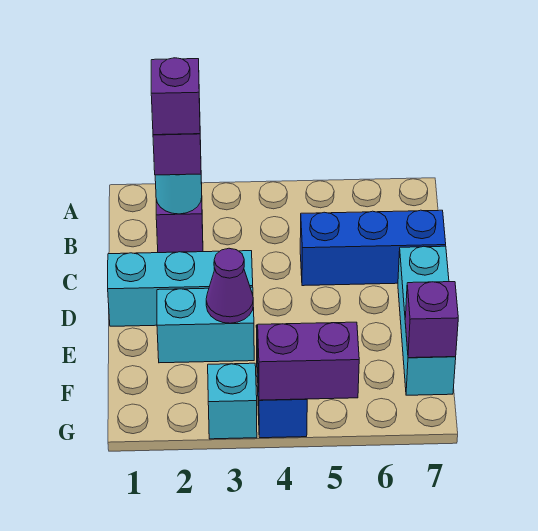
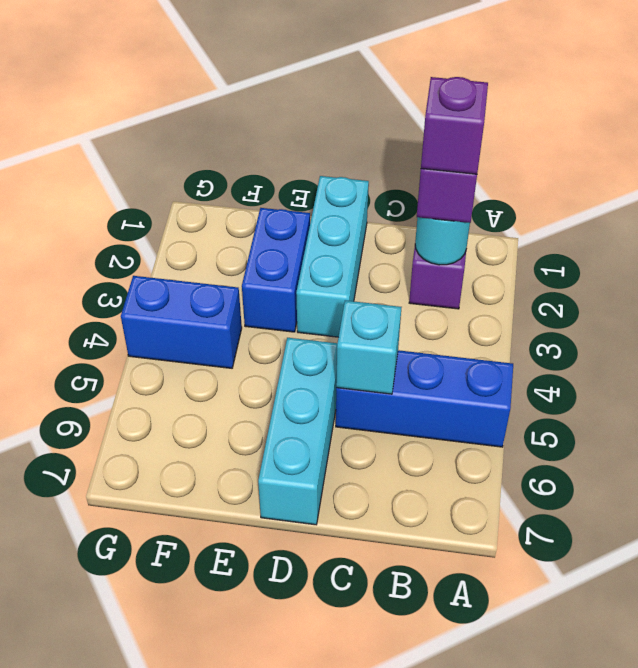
blue 1x3 brick [300,210,446,286] -> blue 1x3 brick turned to [336,350,513,447]
cyan 1x3 brick [398,246,456,395] -> cyan 1x3 brick turned to [258,338,337,525]
cyan 1x2 brick [157,287,254,363] -> blue 1x2 brick [242,208,310,332]
purple 1x1 cone [206,248,253,323] -> none
purple 1x1 brick [405,282,458,358] -> none
cyan 1x1 brick [208,363,257,439] -> cyan 1x1 brick moved to [336,301,401,394]
purple 1x2 brick [258,322,359,400] -> none

